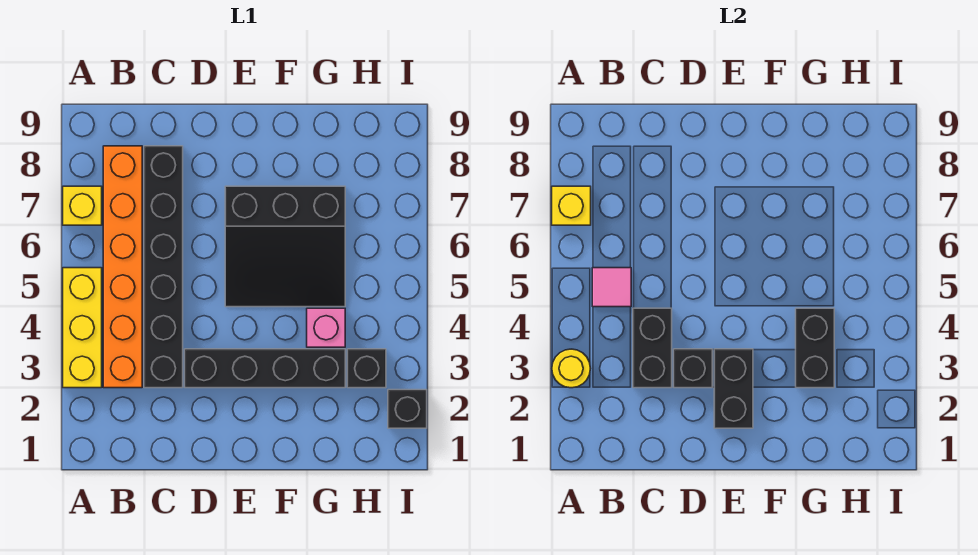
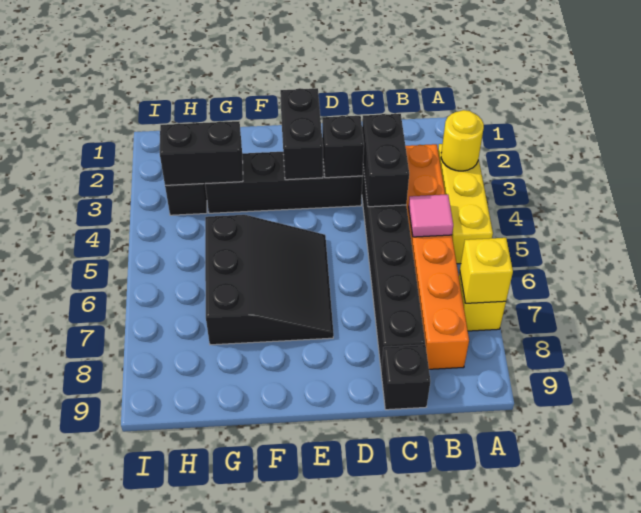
black 3x3 slope [225,186,345,307] -> black 3x3 slope turned to [205,215,334,345]
black 1x2 brick [796,308,834,388] -> black 1x2 brick turned to [160,121,243,185]
pink 1x1 brick [307,308,345,347] -> none
black 1x1 brick [388,390,427,428] -> black 1x1 brick moved to [381,345,430,410]

